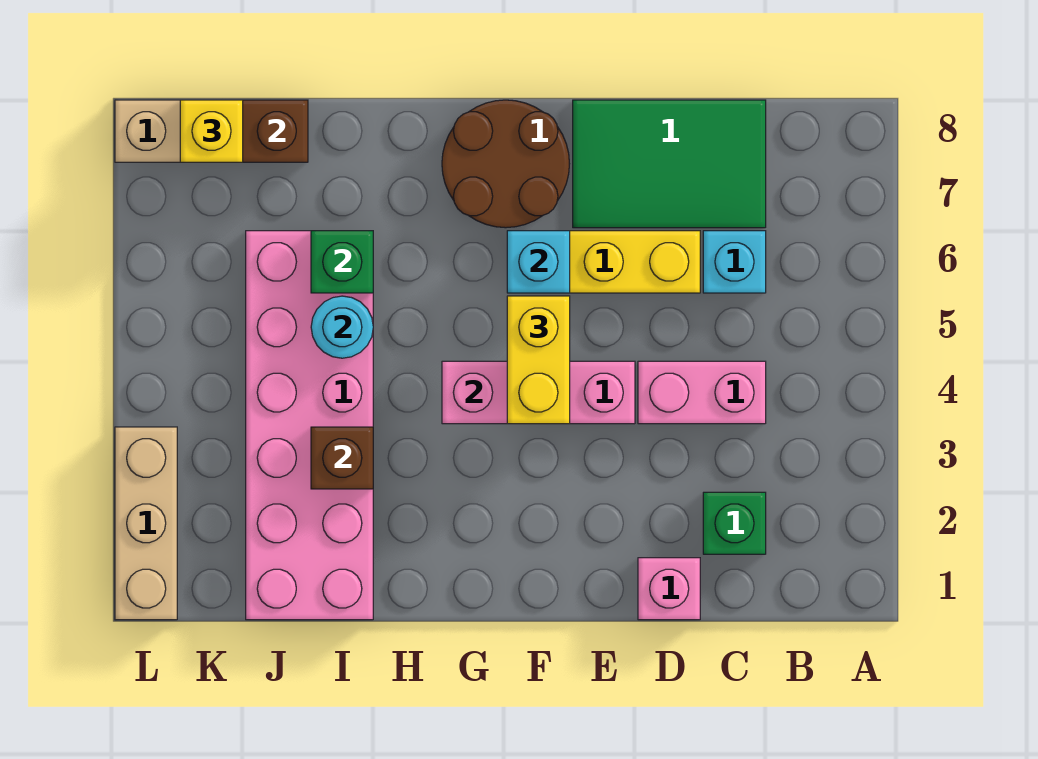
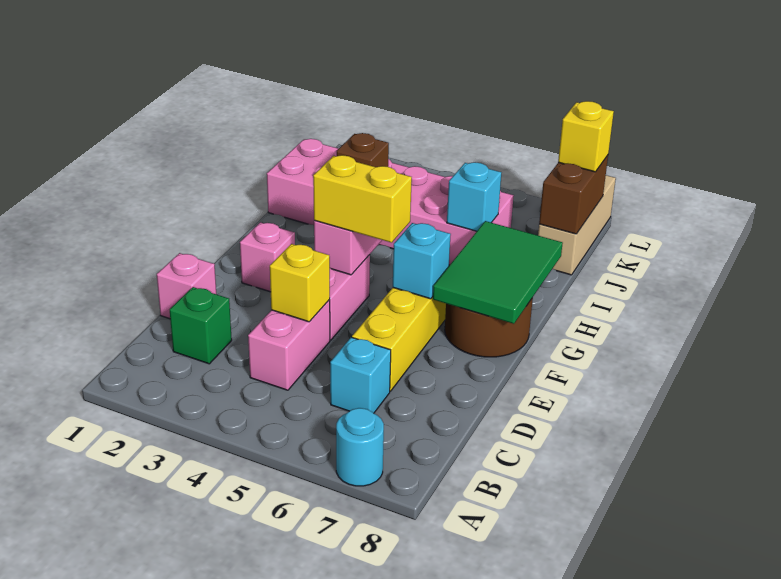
green 2x3 tile [573,100,766,228] -> green 2x3 tile moved to [433,221,563,324]
none -> yellow 1x1 brick [270,244,330,322]
none -> pink 1x1 brick [240,222,295,292]
cyan 1x1 round brick [311,296,373,358] -> cyan 1x1 round brick moved to [336,408,384,486]
green 1x1 brick [311,231,373,293] -> cyan 1x1 brick [447,162,501,231]
tan 1x3 brick [115,427,177,620] -> none

